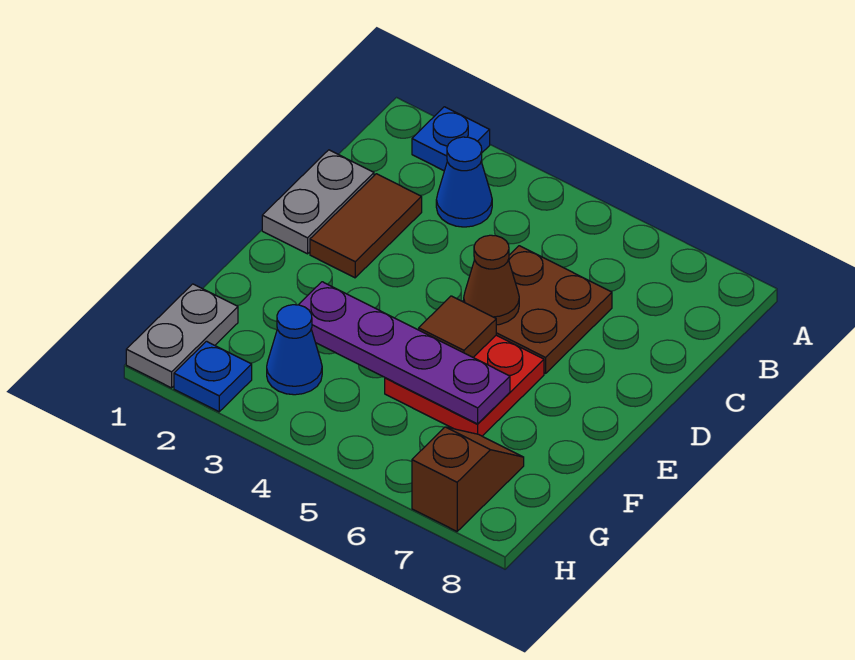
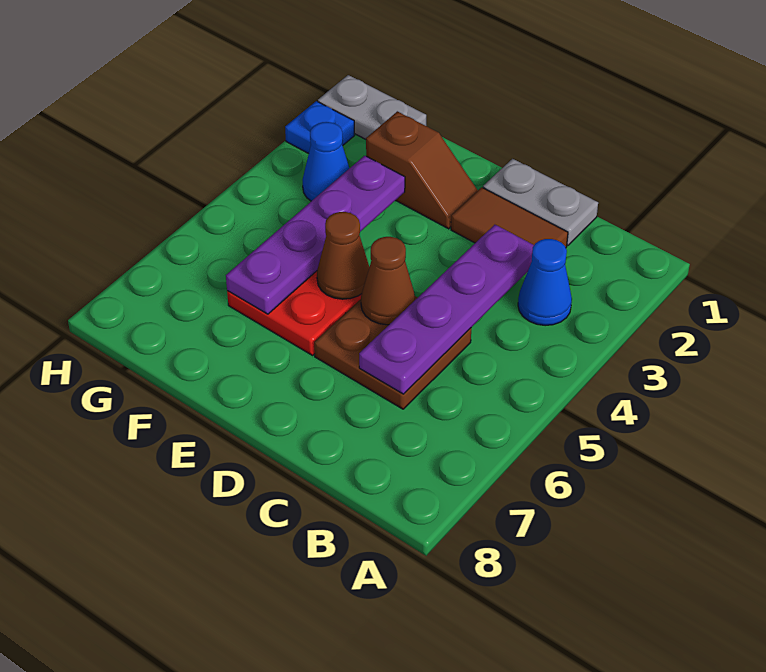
blue 1x1 plate [412,107,490,171] -> none
none -> purple 1x4 plate [359,225,534,394]
brown 1x1 tile [419,296,496,357] -> brown 1x1 cone [317,212,369,299]
brown 1x2 slope [412,427,524,531] -> brown 1x2 slope moved to [366,111,478,229]

